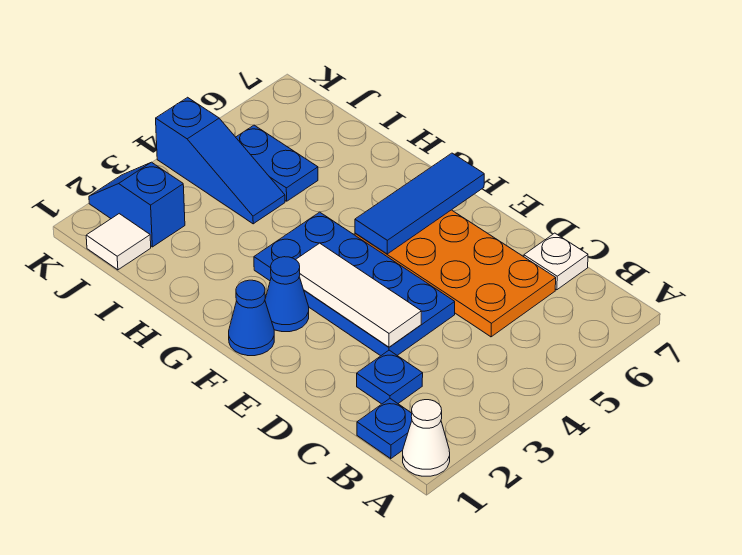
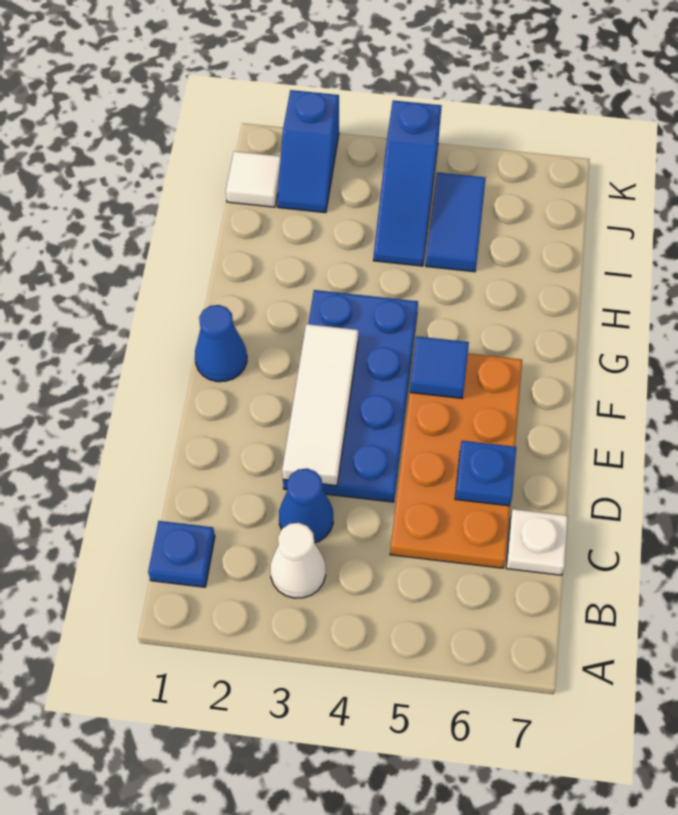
white 1x1 cone [403,400,450,476] -> white 1x1 cone moved to [270,523,326,598]
blue 1x1 plate [357,350,423,404] -> blue 1x1 plate moved to [455,441,516,506]
blue 1x1 cone [265,257,309,332] -> blue 1x1 cone moved to [279,469,333,543]
blue 1x3 tile [355,153,484,254] -> blue 1x1 tile [410,336,469,398]
blue 1x2 plate [236,125,318,201] -> blue 1x2 tile [426,172,485,272]
blue 1x2 slope [89,162,185,247] -> blue 1x2 slope turned to [277,90,339,213]

